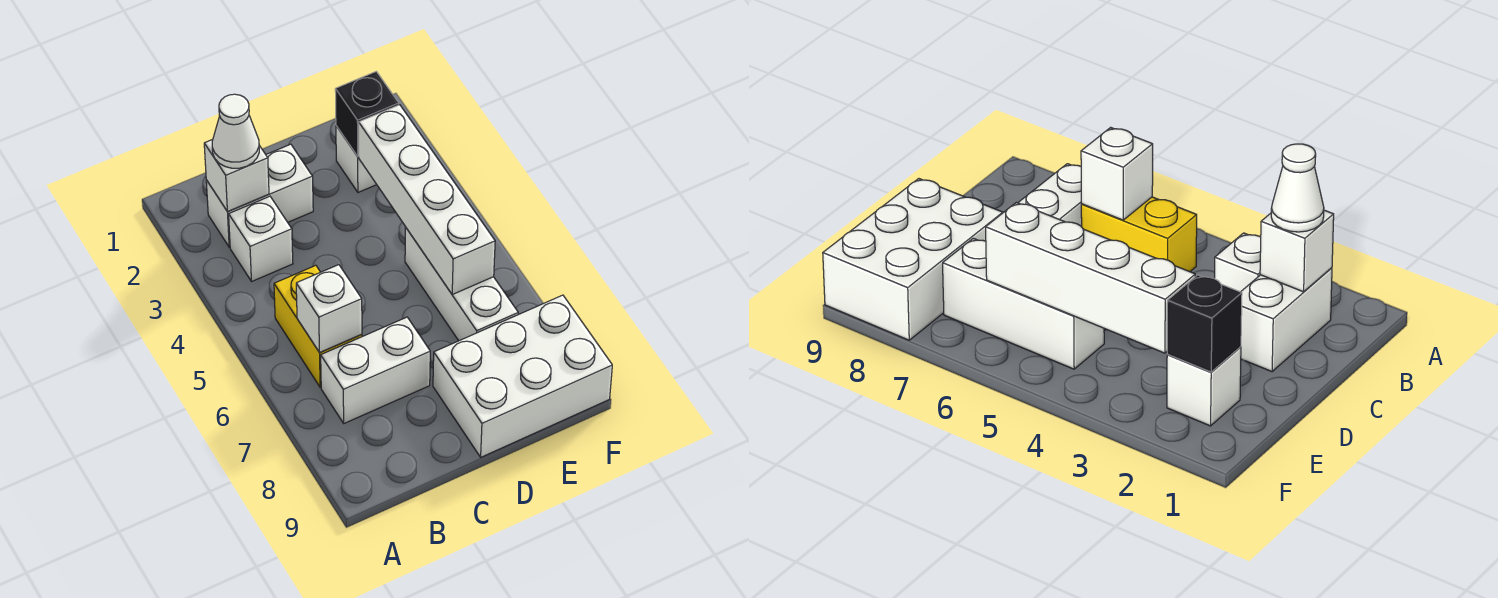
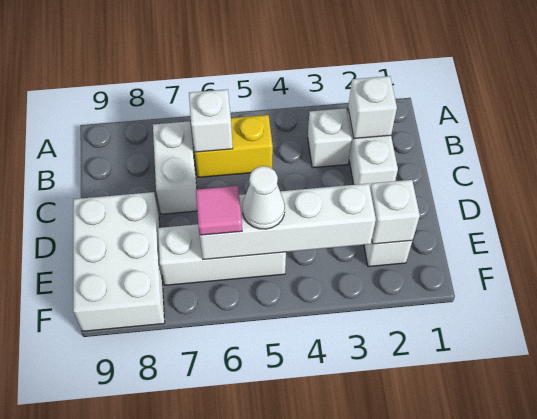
white 1x1 cone [212,94,259,168] -> white 1x1 cone moved to [242,166,285,229]
black 1x1 brick [335,71,399,156] -> white 1x1 brick [370,180,420,244]
none -> pink 1x1 tile [196,186,242,235]

